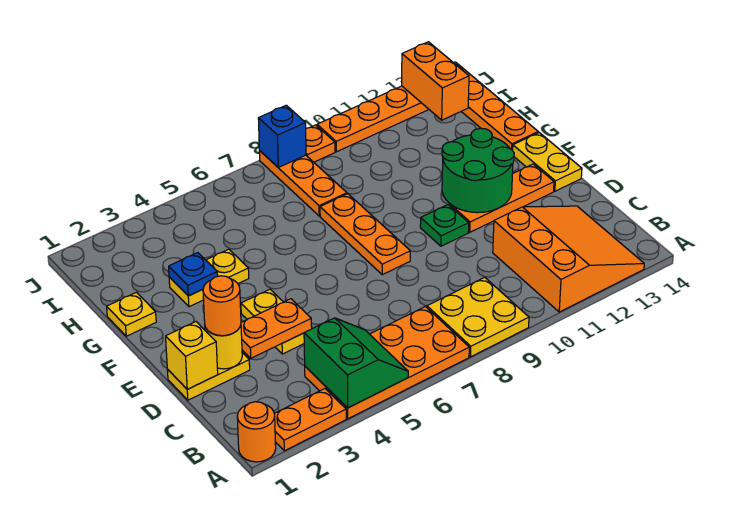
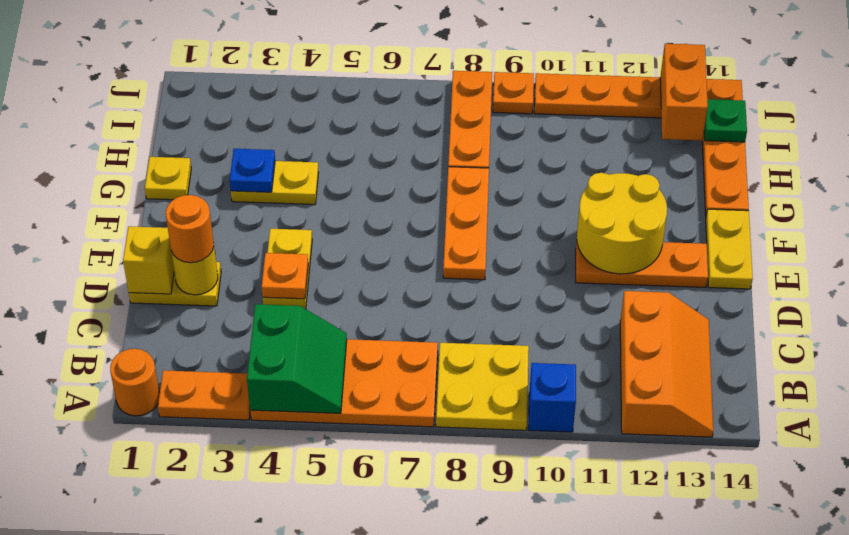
orange 3x3 slope [493,206,644,312] -> orange 2x3 slope [620,291,713,437]
orange 1x2 plate [241,299,312,358] -> orange 1x1 plate [262,253,308,299]
green 1x1 plate [420,205,469,246] -> green 1x1 plate moved to [704,99,747,142]
green 2x2 round brick [442,128,514,213] -> yellow 2x2 round brick [577,173,667,274]
blue 1x1 brick [258,105,306,167] -> blue 1x1 brick moved to [529,363,576,432]

